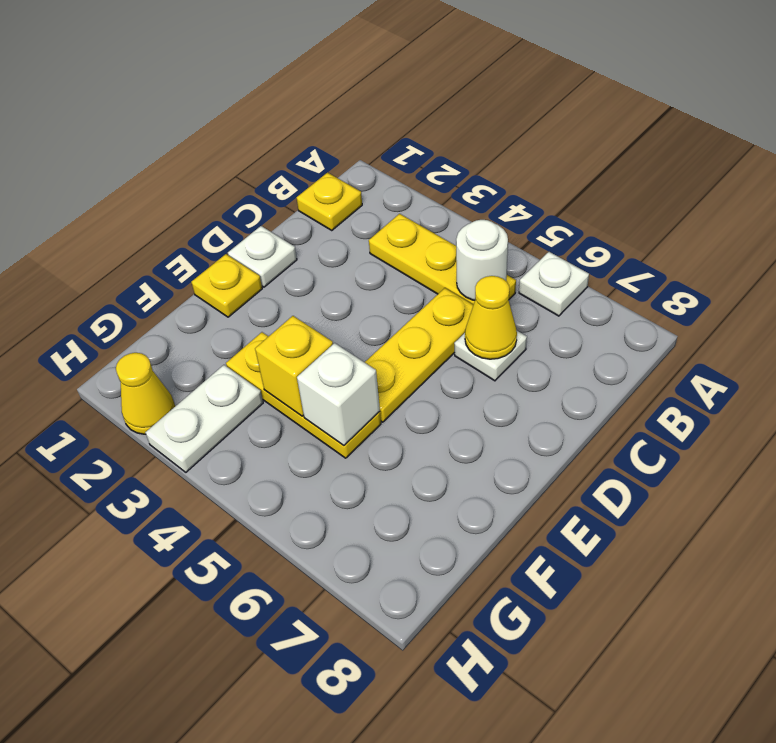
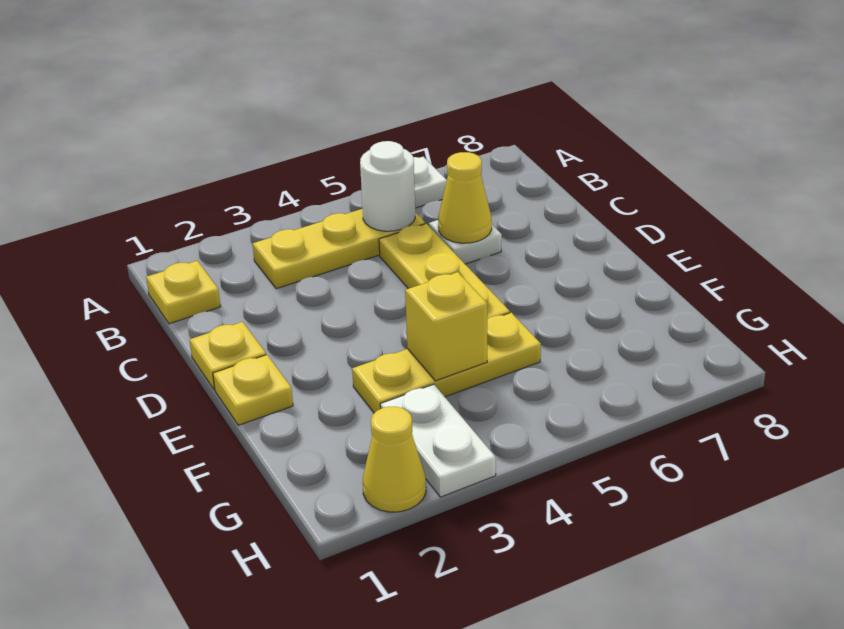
white 1x1 plate [228,226,297,287] -> yellow 1x1 plate [190,322,266,390]
white 1x1 brick [297,343,380,446] -> none

